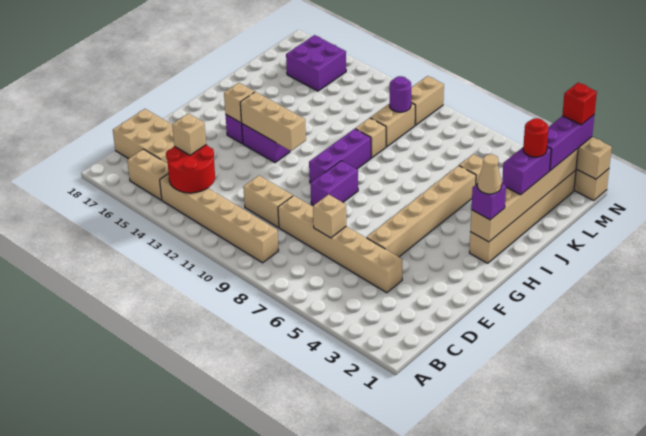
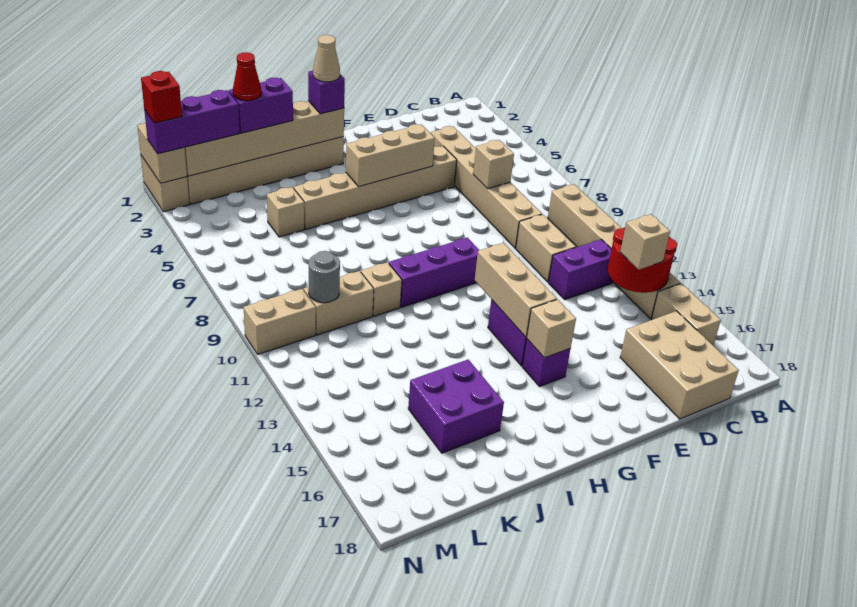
none -> tan 1x3 brick [346,124,435,187]
purple 1x2 brick [310,161,358,206] -> purple 1x2 brick moved to [548,239,613,300]
red 1x1 round brick [523,118,549,157] -> red 1x1 cone [233,52,261,101]
purple 1x1 round brick [390,76,411,112] -> grey 1x1 round brick [309,251,340,303]
purple 2x2 brick [286,35,346,91] -> purple 2x2 brick moved to [408,360,504,453]

